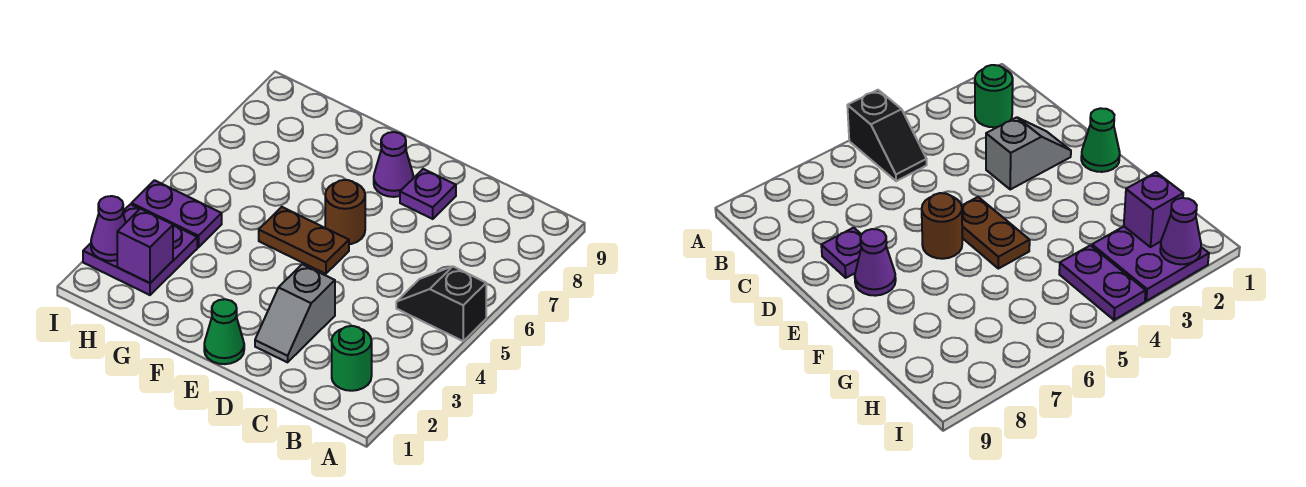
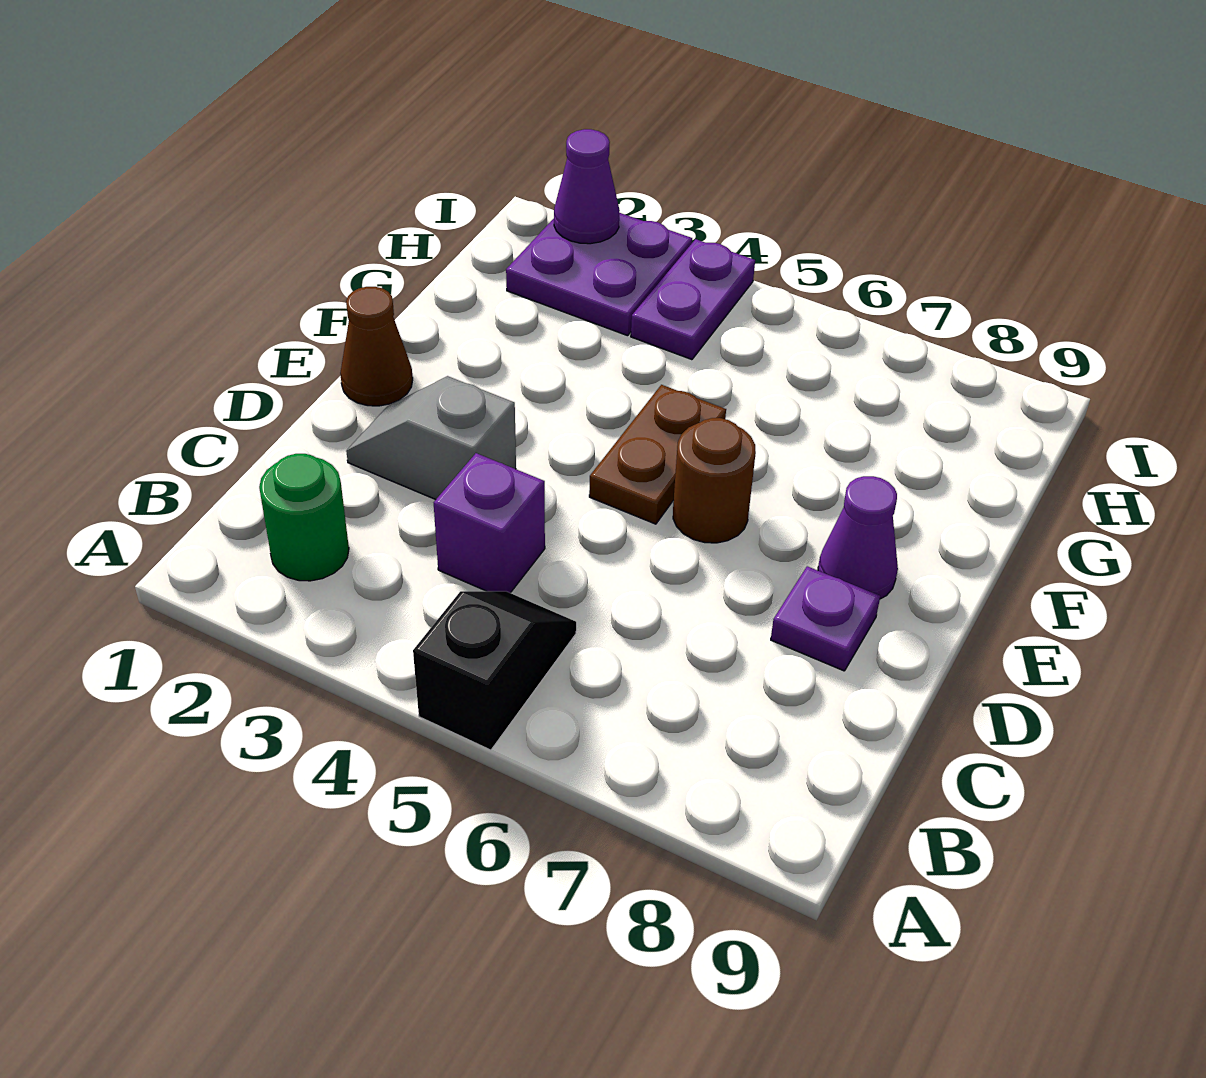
green 1x1 cone [204,299,244,364] -> brown 1x1 cone [340,287,413,406]
purple 1x1 brick [117,209,173,283] -> purple 1x1 brick moved to [434,453,545,593]

